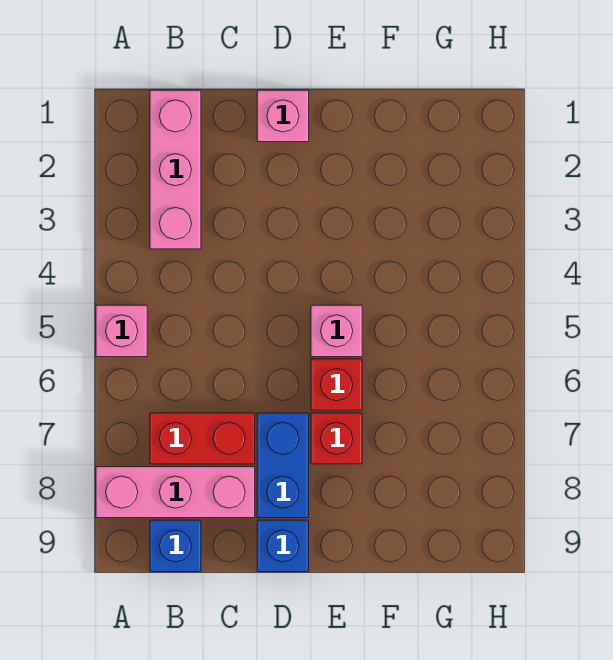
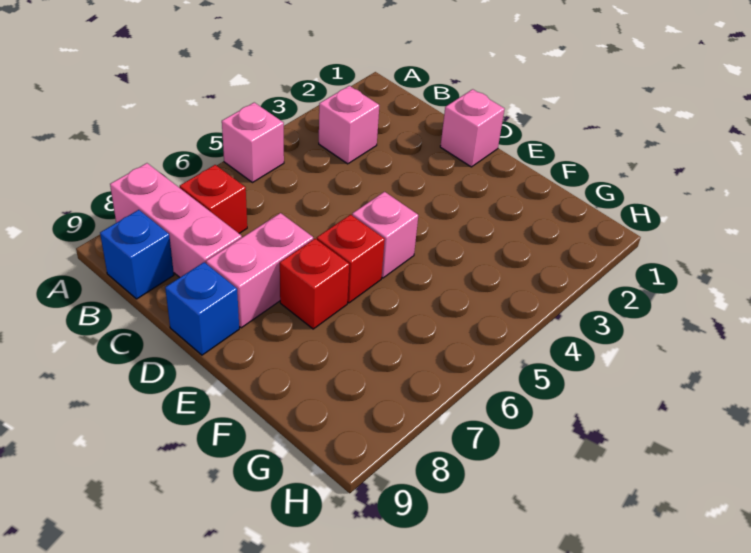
pink 1x3 brick [150,90,201,249] -> pink 1x1 brick [319,86,379,164]
red 1x2 brick [150,413,255,464] -> red 1x1 brick [180,165,247,233]
blue 1x2 brick [257,413,309,518] -> pink 1x2 brick [206,213,313,328]

